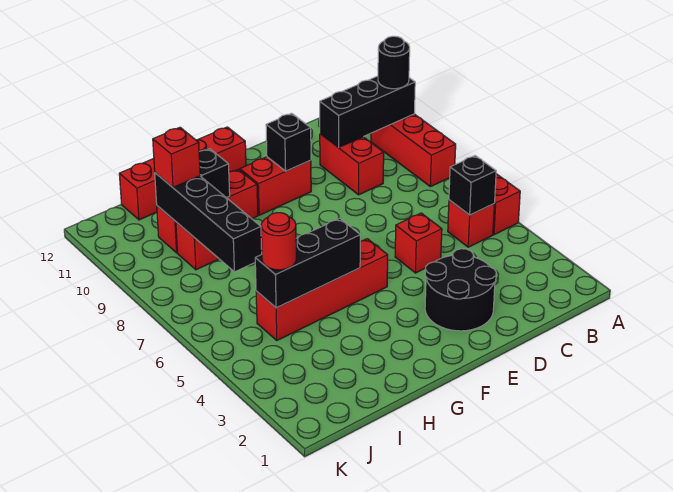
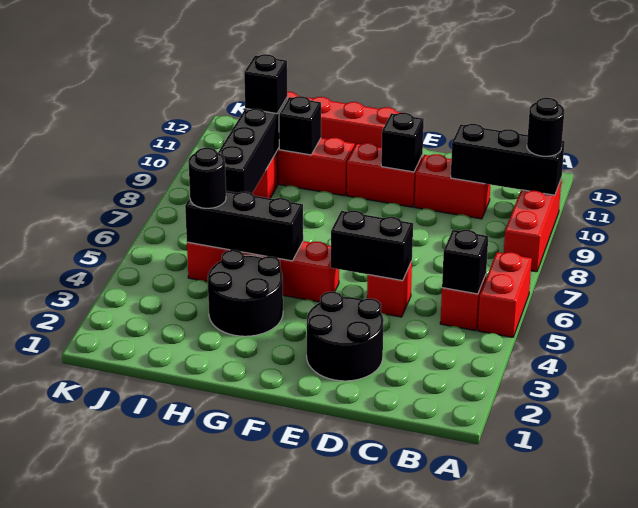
red 1x2 brick [320,134,384,195] -> red 1x2 brick turned to [415,154,490,219]
none -> black 1x2 brick [331,211,413,281]
none -> black 2x2 round brick [208,250,283,336]
red 1x1 round brick [261,213,296,270] -> black 1x1 round brick [189,148,226,208]
red 1x1 brick [153,127,200,188] -> black 1x1 brick [244,54,287,113]

